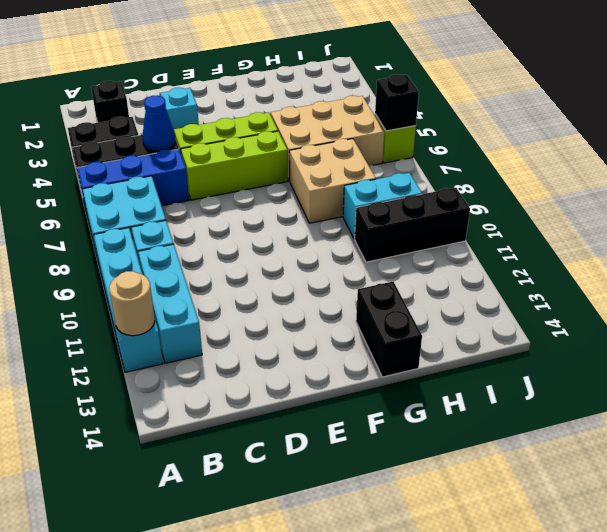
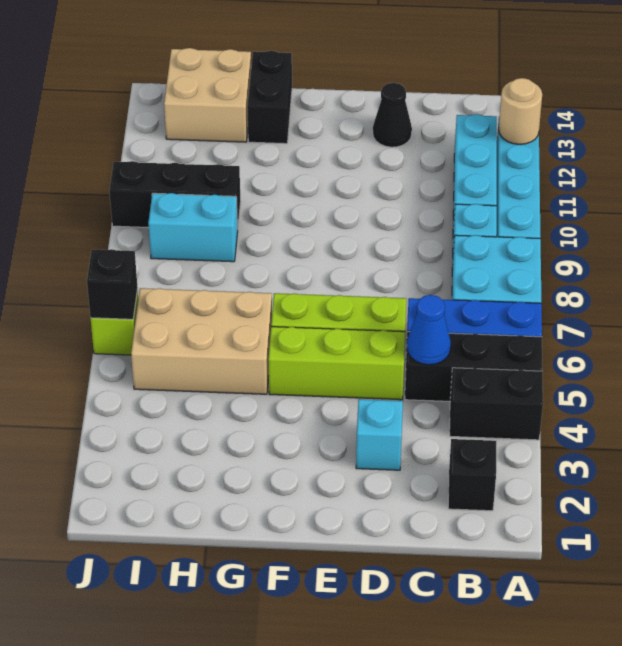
none -> black 1x1 cone [373,83,412,147]
tan 2x2 brick [289,139,376,223] -> tan 2x2 brick moved to [164,48,251,142]

